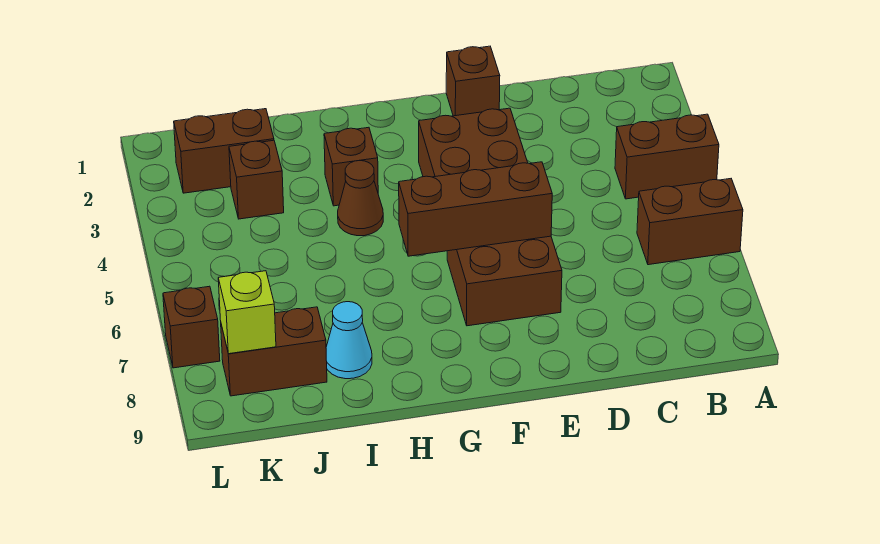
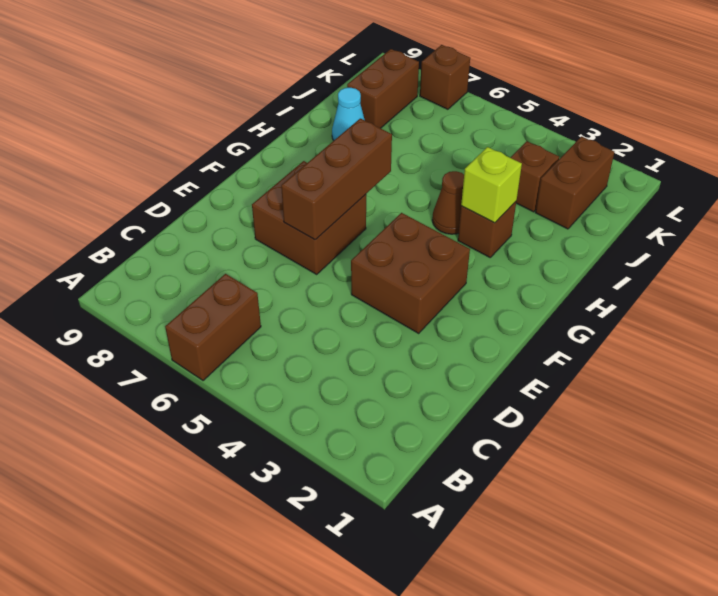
brown 1x2 brick [615,114,719,199] -> none
brown 1x1 brick [446,46,500,116] -> none
lime 1x1 brick [218,271,276,354] -> lime 1x1 brick moved to [461,147,522,223]

